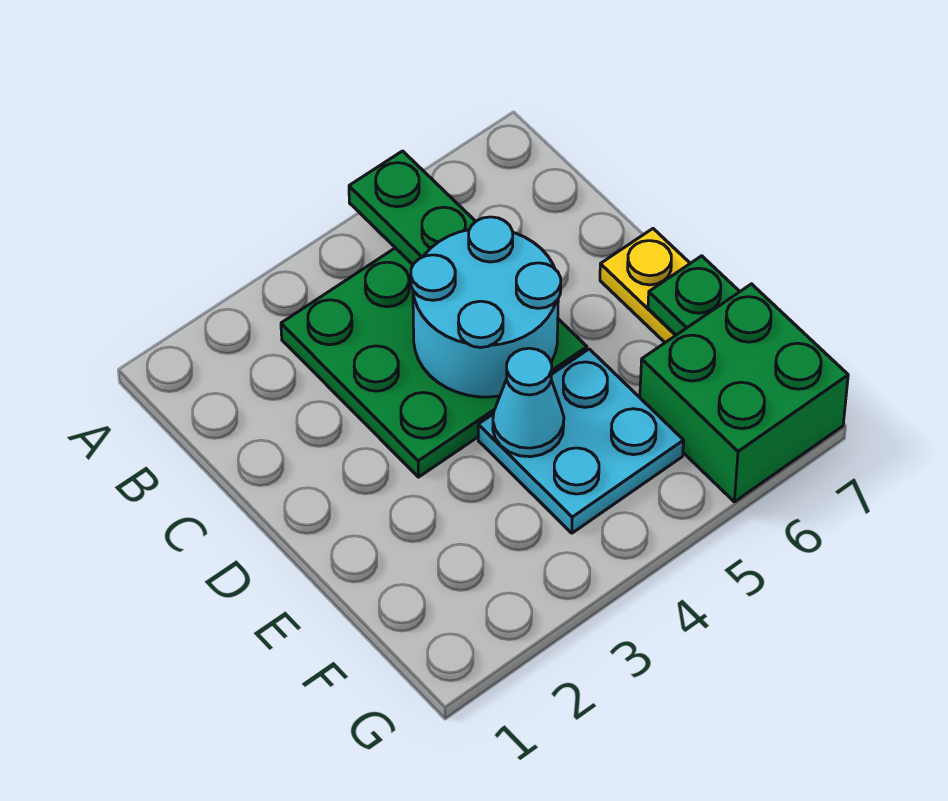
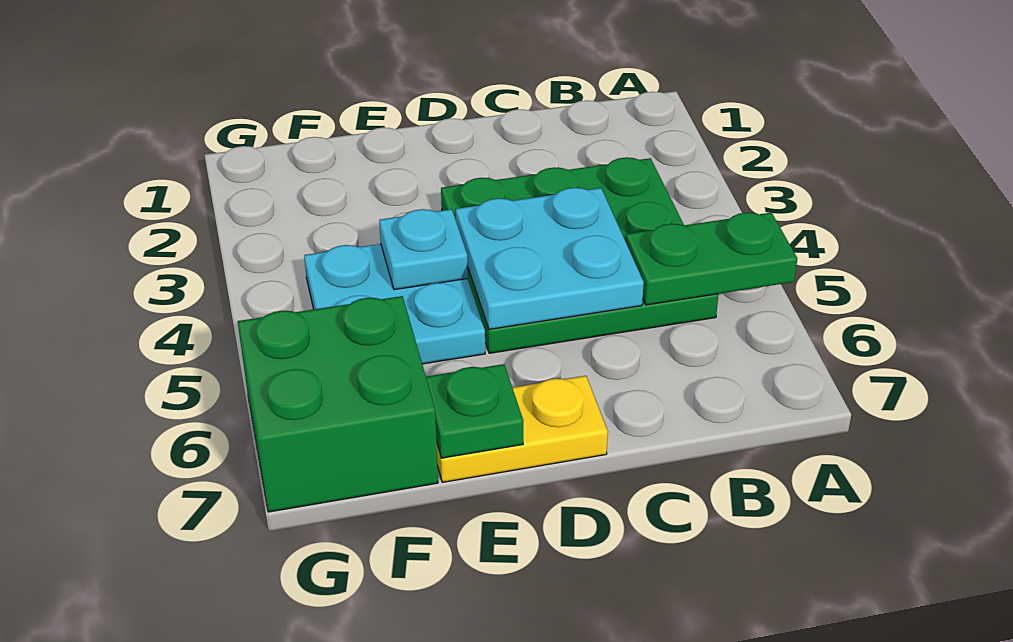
cyan 2x2 round brick [411,217,561,397] -> cyan 2x2 plate [456,188,644,329]
cyan 1x1 cone [493,348,564,457] -> cyan 1x1 plate [379,209,468,290]

